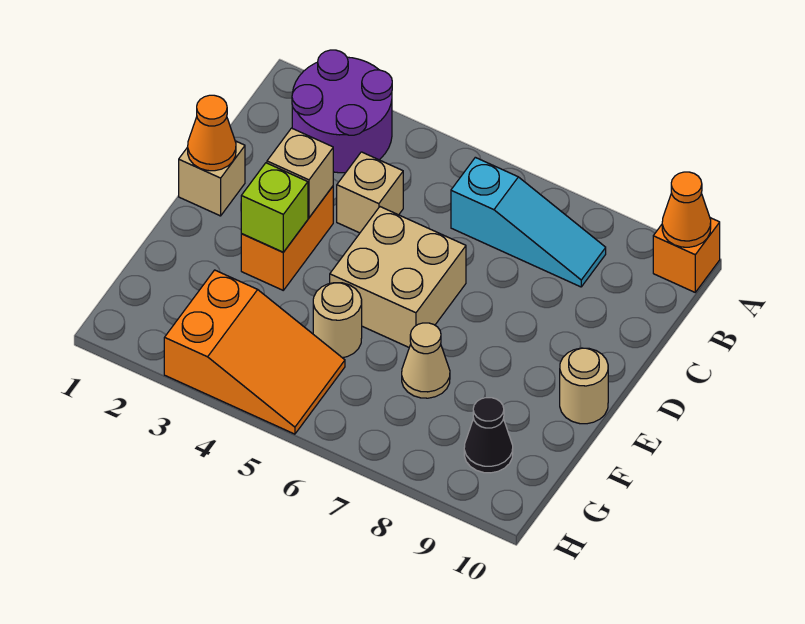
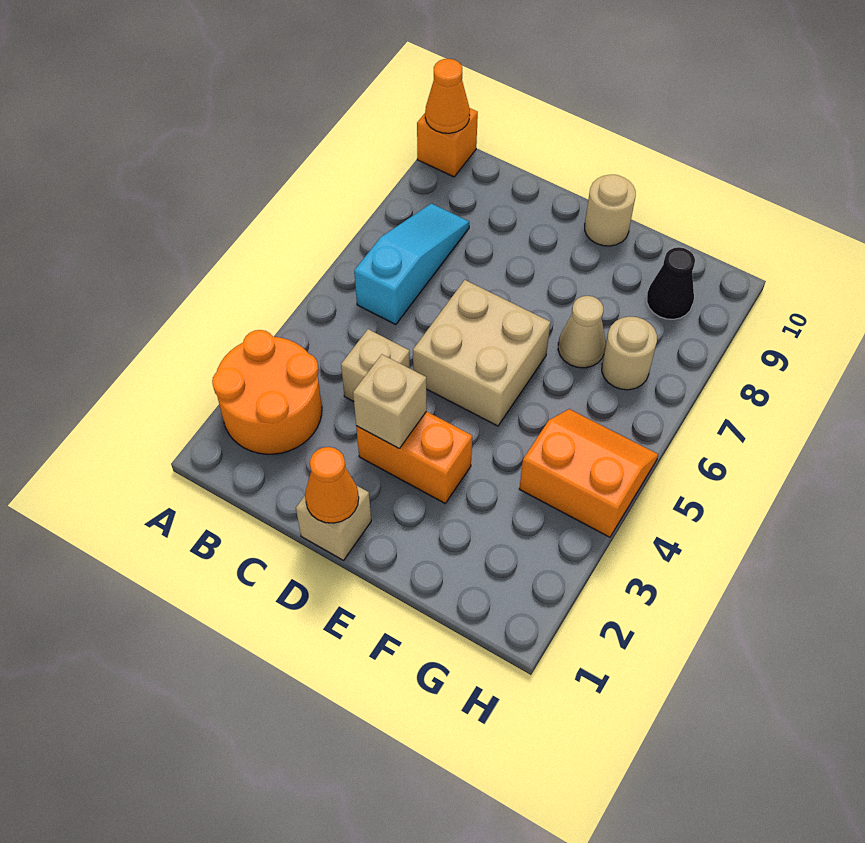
purple 2x2 round brick [292,50,392,173] -> orange 2x2 round brick [212,330,322,454]
lime 1x1 brick [241,163,308,252] -> none
tan 1x1 round brick [313,283,362,358] -> tan 1x1 round brick moved to [602,317,657,390]
orange 2x3 slope [164,270,345,434] -> orange 2x2 slope [519,409,658,537]

